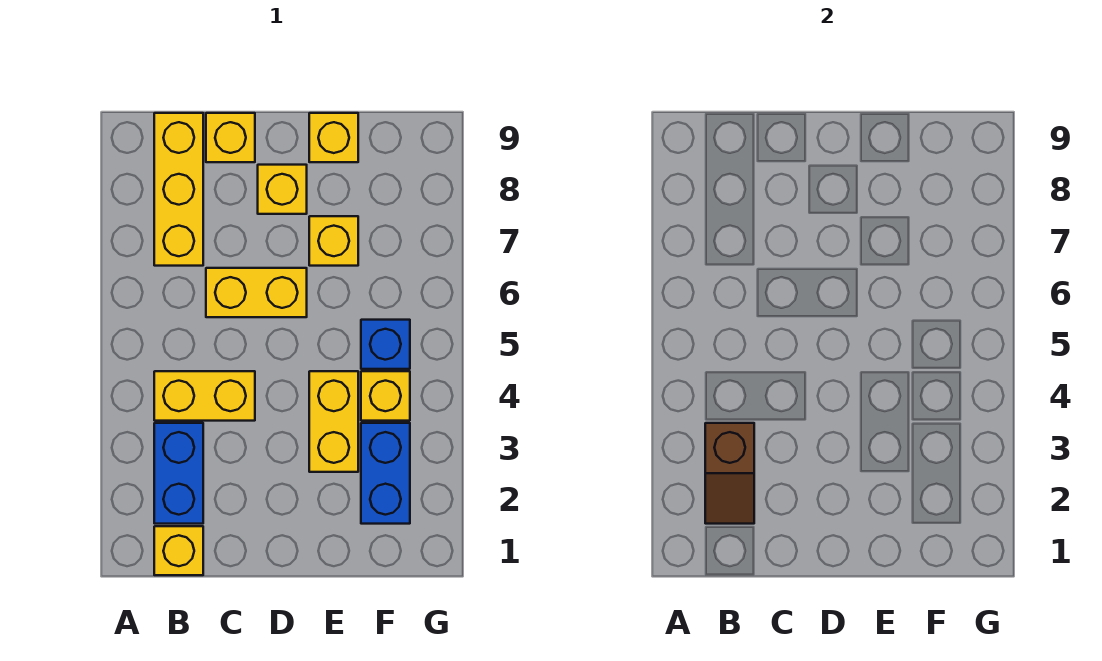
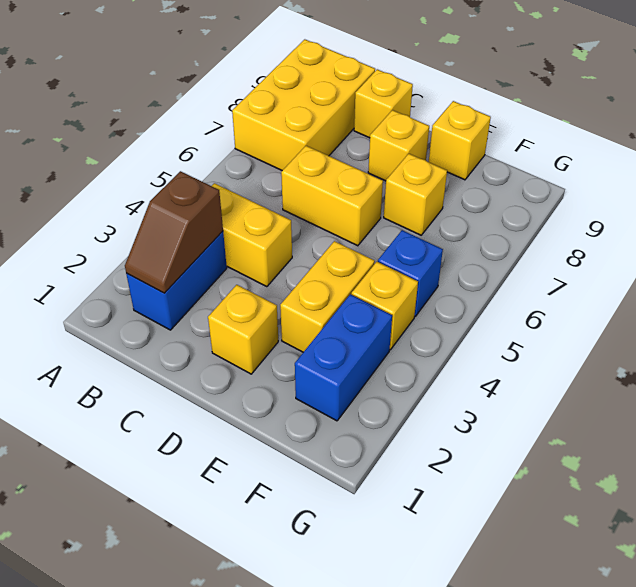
yellow 1x1 brick [154,526,203,575] -> yellow 1x1 brick moved to [208,285,278,374]
yellow 1x3 brick [154,113,203,266] -> yellow 2x3 brick [232,39,375,170]

